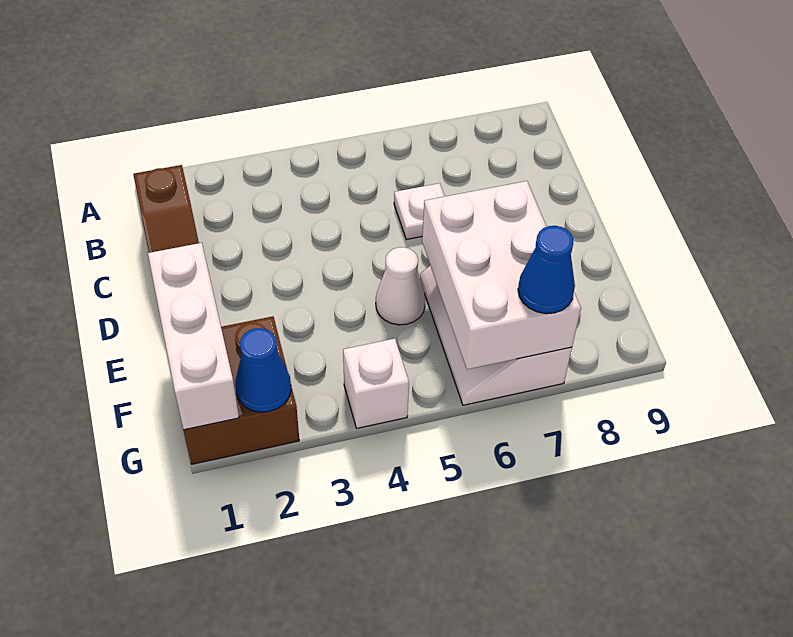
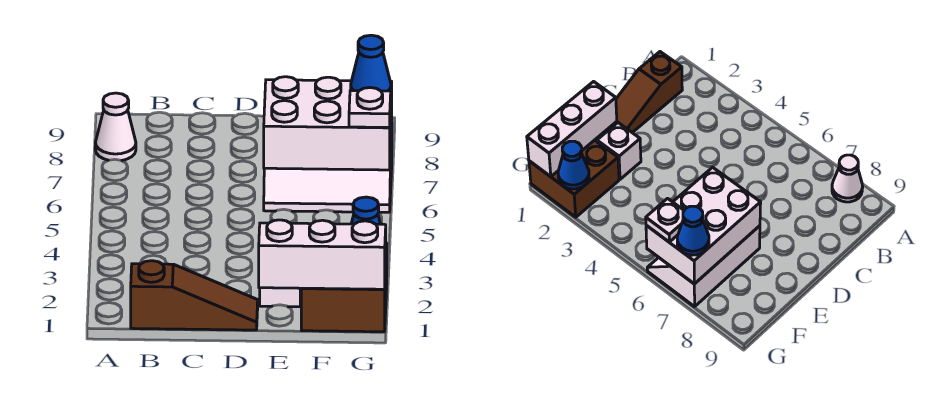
white 1x1 plate [394,183,445,240] -> white 1x1 plate moved to [349,88,391,127]
white 1x1 cone [376,247,425,325] -> white 1x1 cone moved to [95,93,136,160]
white 1x1 brick [343,339,409,428] -> white 1x1 brick moved to [260,288,301,307]

